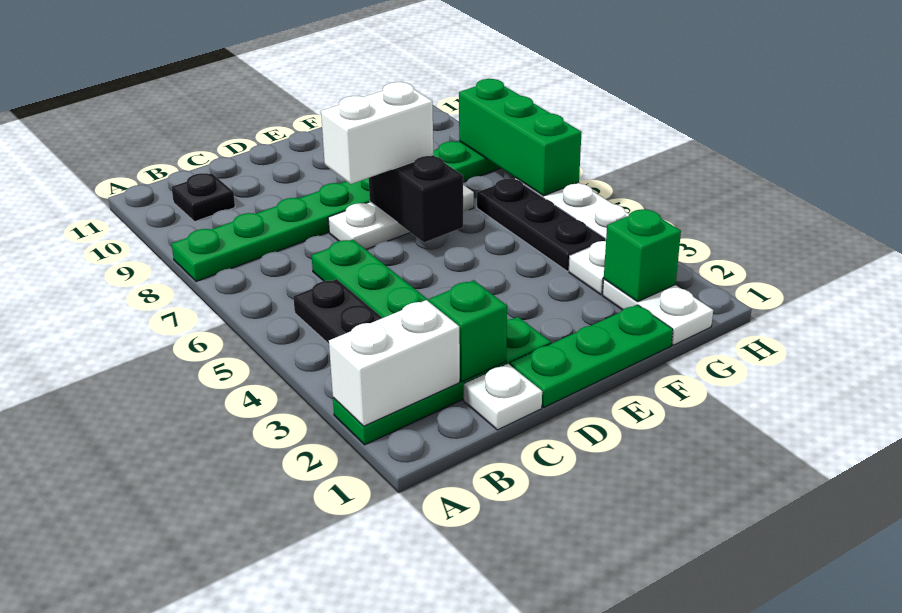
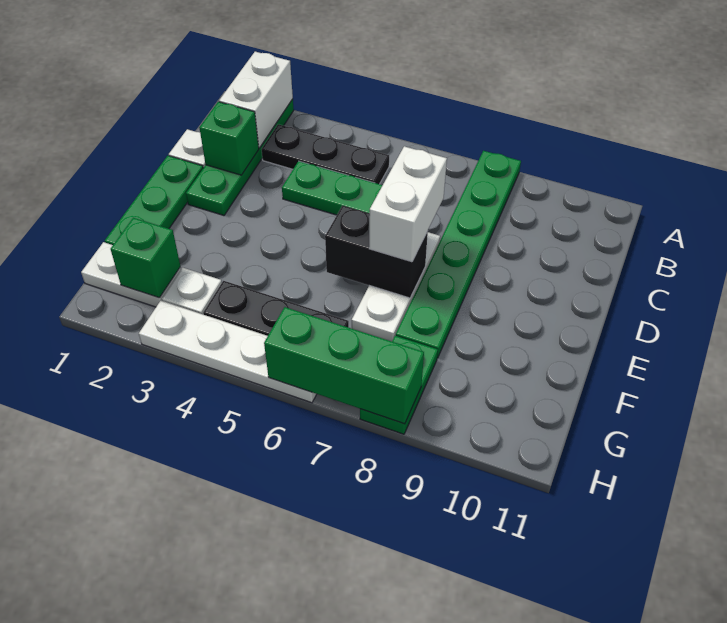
black 1x1 plate [171,173,235,222] -> none

